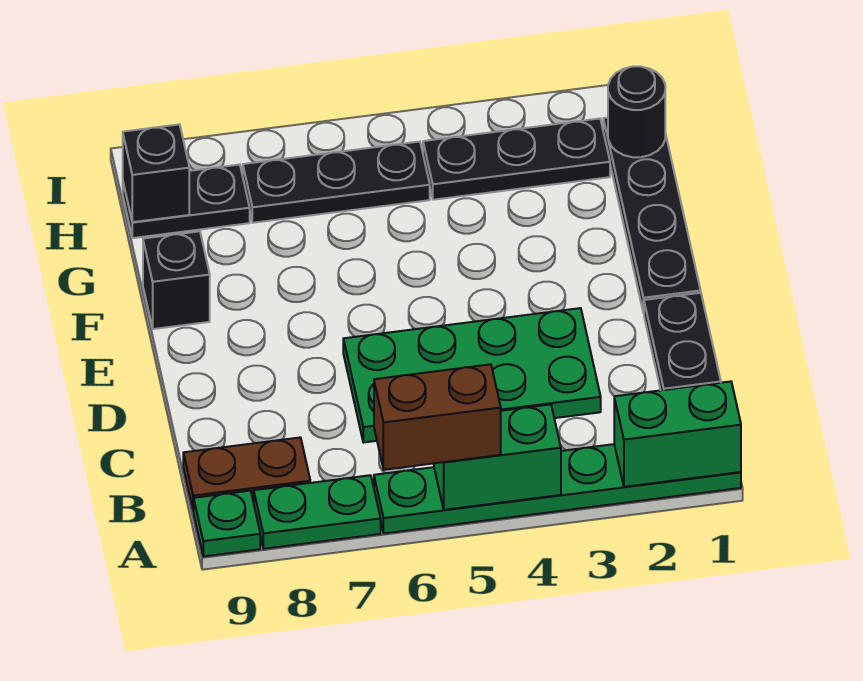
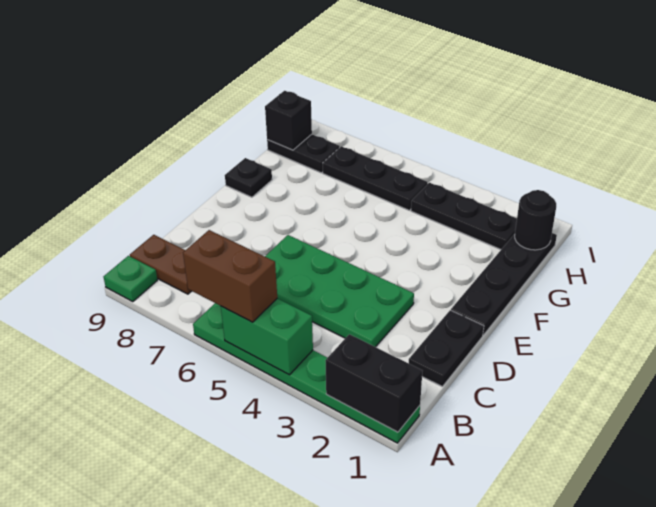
green 1x2 brick [614,381,741,487] -> black 1x2 brick [325,334,422,432]
green 1x2 plate [254,475,381,549] -> none
black 1x1 brick [143,231,210,329] -> black 1x1 plate [225,158,272,197]

